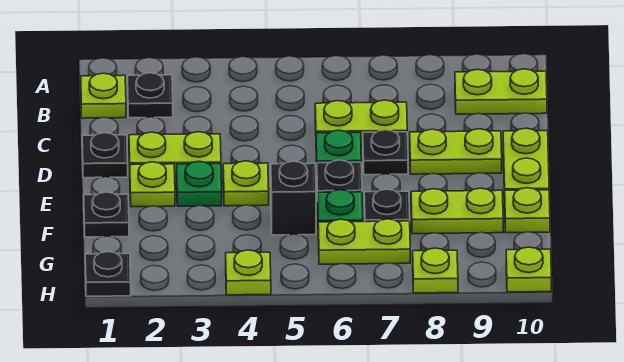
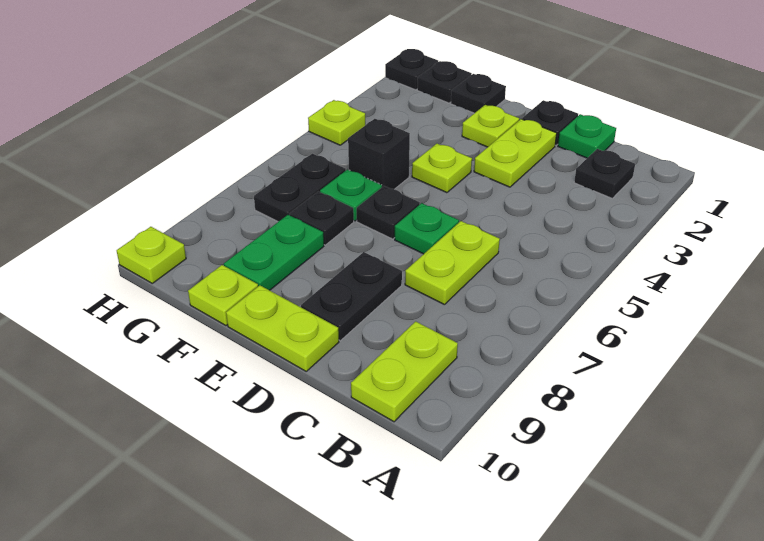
lime 1x1 plate [81,73,126,118] -> none
black 1x1 plate [363,130,408,175] -> black 1x1 plate moved to [417,61,472,103]
lime 1x2 plate [410,129,502,174] -> black 1x2 plate [301,252,402,341]
green 1x1 plate [177,161,222,206] -> green 1x1 plate moved to [558,114,616,158]
lime 1x2 plate [411,188,503,234] -> green 1x2 plate [224,215,324,290]
lime 1x2 plate [318,219,410,264] -> black 1x2 plate [254,154,346,221]
lime 1x1 plate [413,248,458,293] -> none

